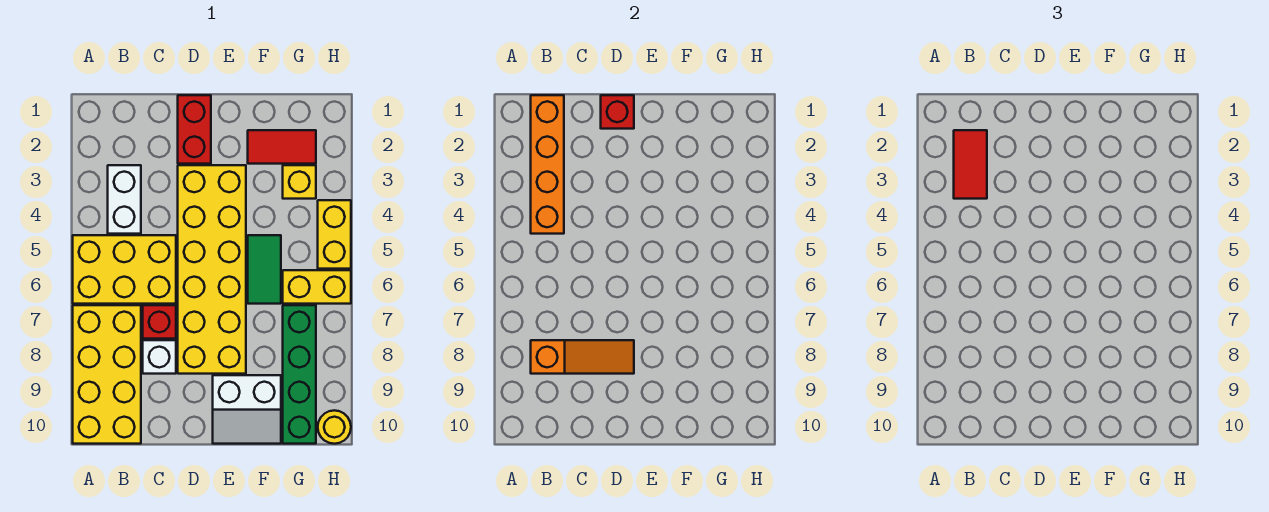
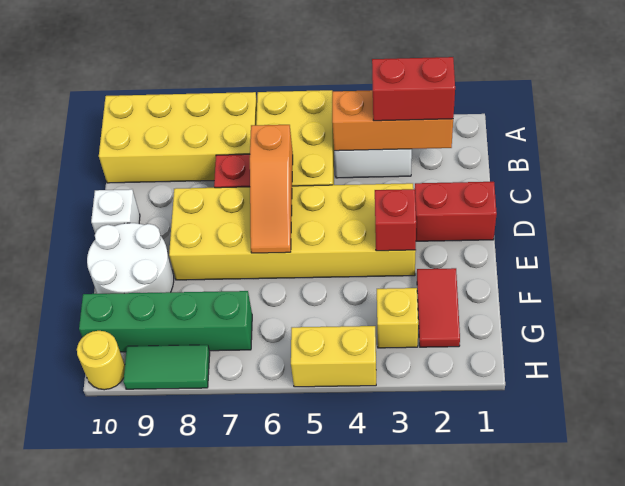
orange 1x4 brick [531,95,564,234] -> orange 1x3 brick [332,90,453,151]
red 1x2 tile [954,130,987,199] -> red 1x2 brick [372,57,455,121]
orange 1x3 slope [531,340,634,374] -> orange 1x3 slope moved to [250,125,293,253]
white 1x1 brick [143,340,176,374] -> white 1x1 brick moved to [91,189,140,233]
red 1x1 brick [601,95,634,129] -> red 1x1 brick moved to [375,189,416,251]
white 2x2 slope [213,375,281,444] -> white 2x2 round brick [87,223,174,294]
green 1x2 tile [248,235,281,304] -> green 1x2 tile moved to [123,345,210,389]
yellow 1x2 brick [283,270,351,304] -> none

